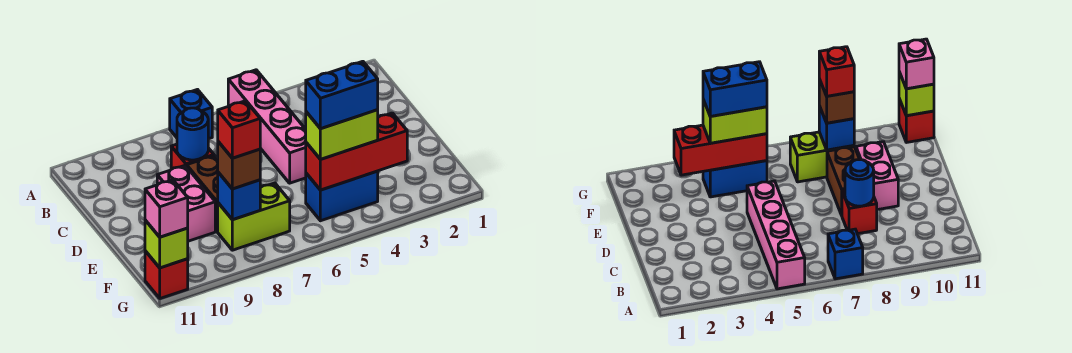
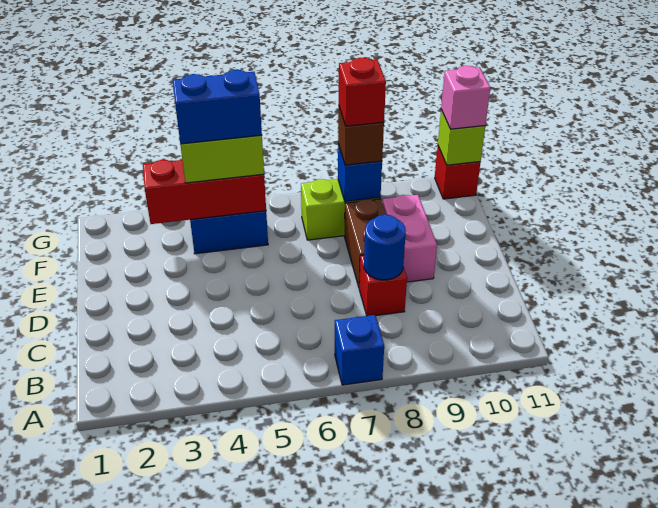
pink 1x4 brick [228,70,306,183] -> none

